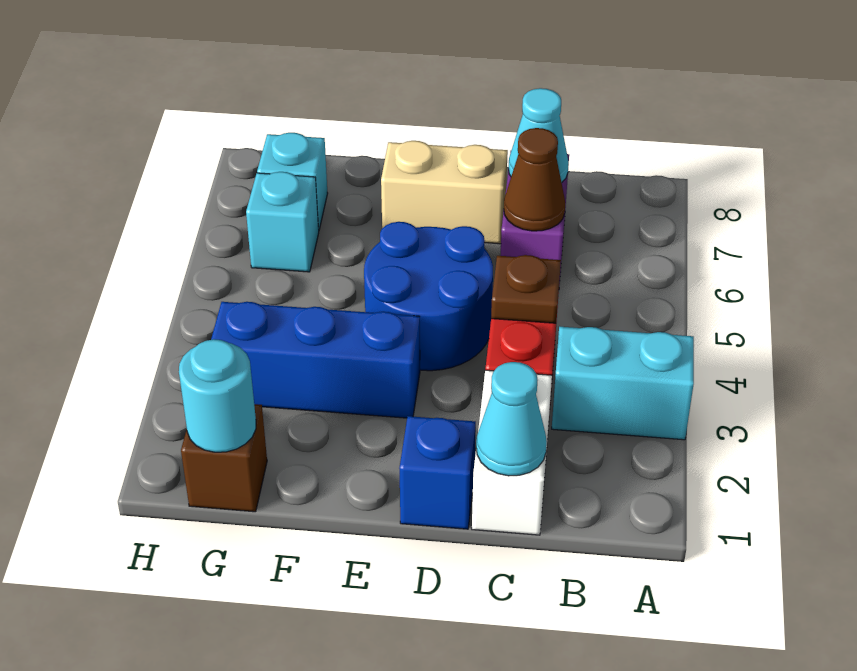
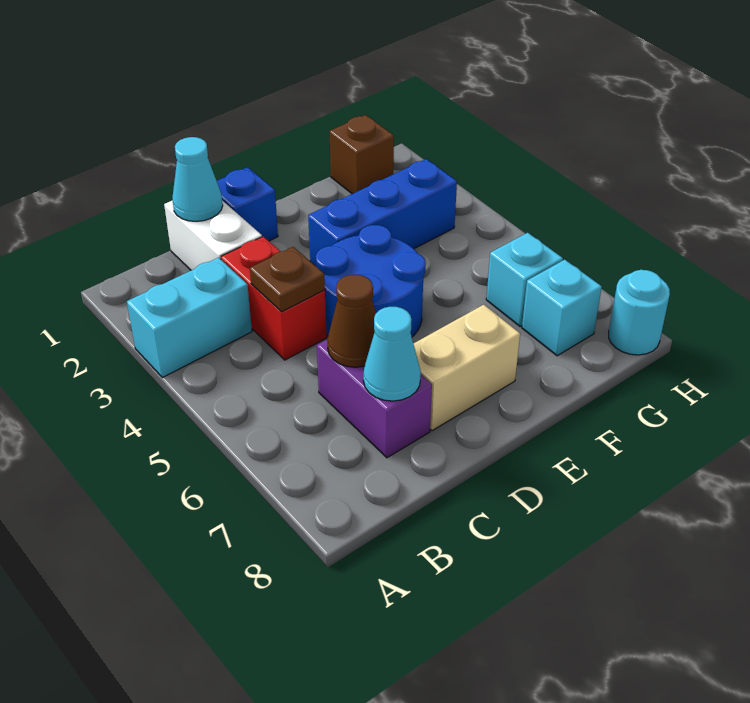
cyan 1x1 round brick [179,339,256,452] -> cyan 1x1 round brick moved to [609,270,670,355]

